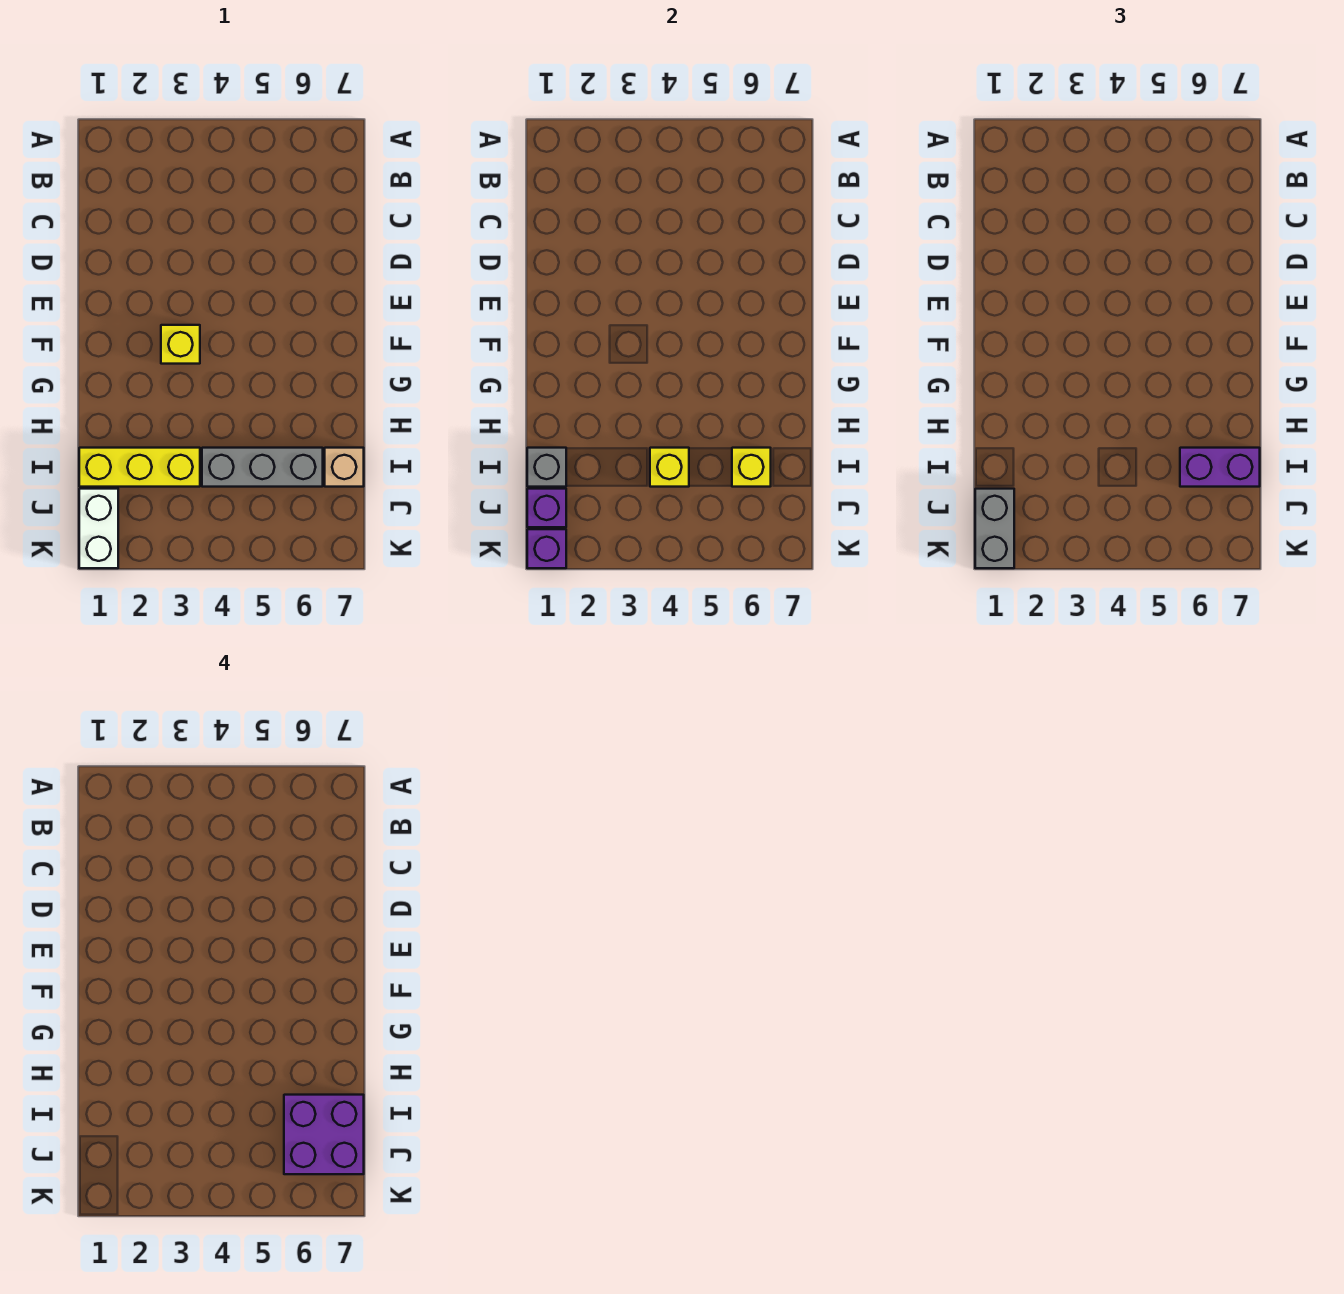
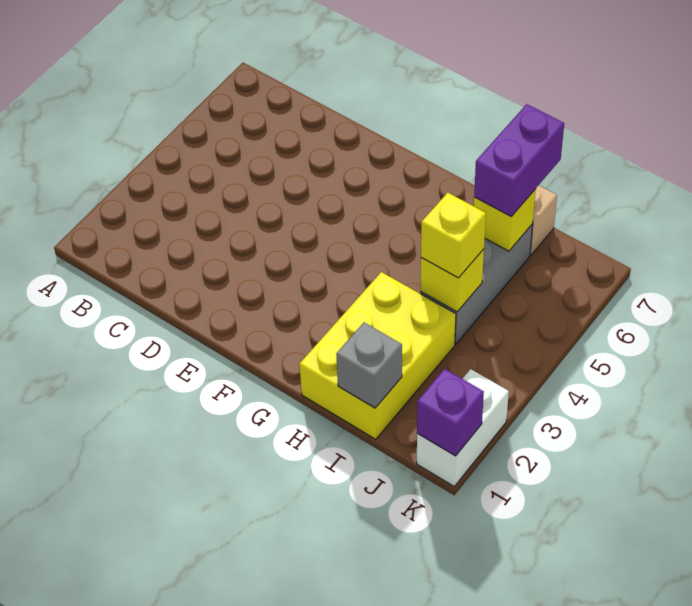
yellow 1x1 brick [161,325,200,364] -> yellow 1x1 brick moved to [421,193,486,278]
yellow 1x3 brick [79,448,200,487] -> yellow 2x3 brick [299,272,456,439]
purple 2x2 brick [284,1095,364,1174] -> none
white 1x2 brick [79,489,118,568] -> white 1x2 brick turned to [417,369,509,486]
purple 1x1 brick [527,489,566,527] -> none
grey 1x2 brick [975,489,1014,568] -> none

